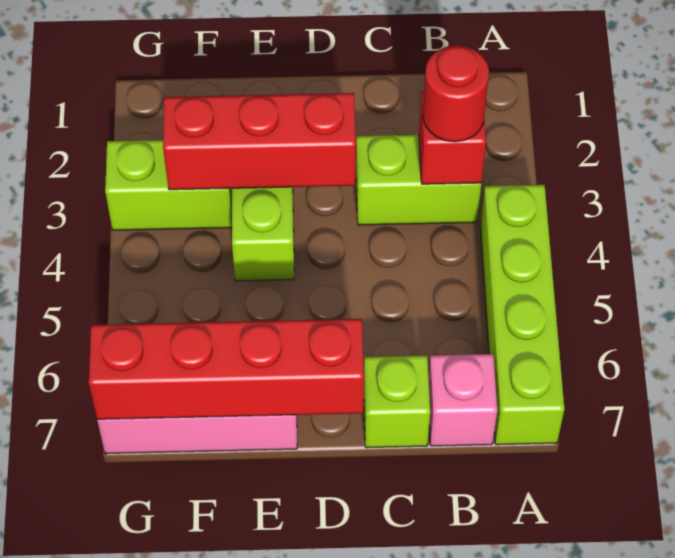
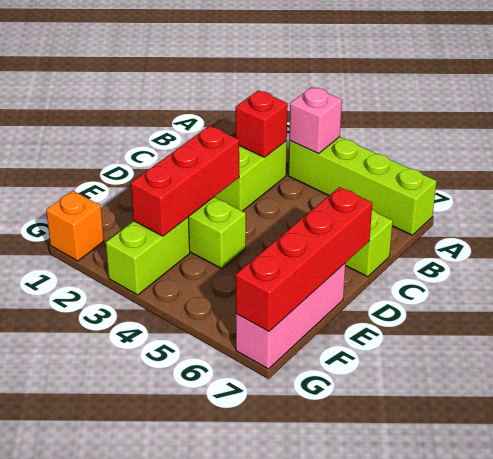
red 1x1 round brick [423,45,489,142] -> none
pink 1x1 brick [429,354,497,446] -> pink 1x1 brick moved to [289,87,342,154]
none -> orange 1x1 brick [46,191,104,261]

